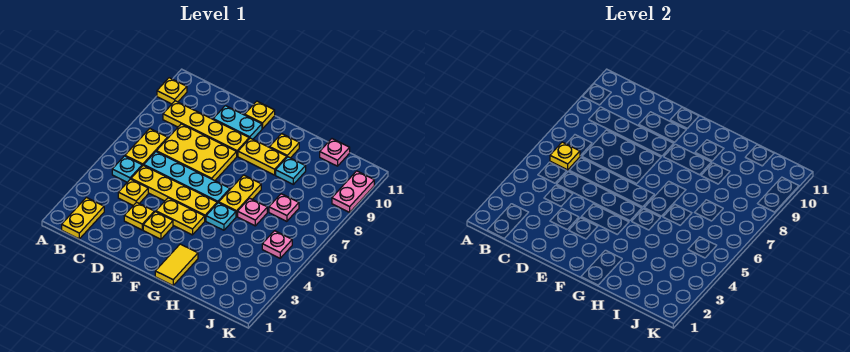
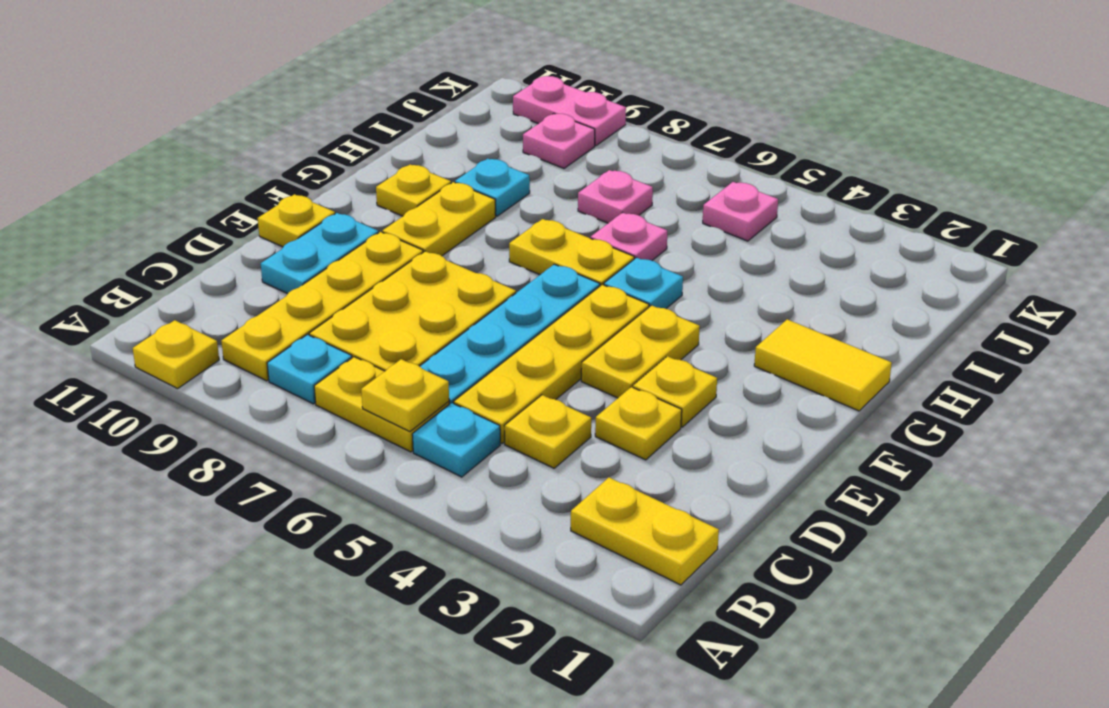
none -> cyan 1x1 plate [267,334,352,404]
pink 1x1 plate [320,139,350,166] -> pink 1x1 plate moved to [523,113,595,168]

